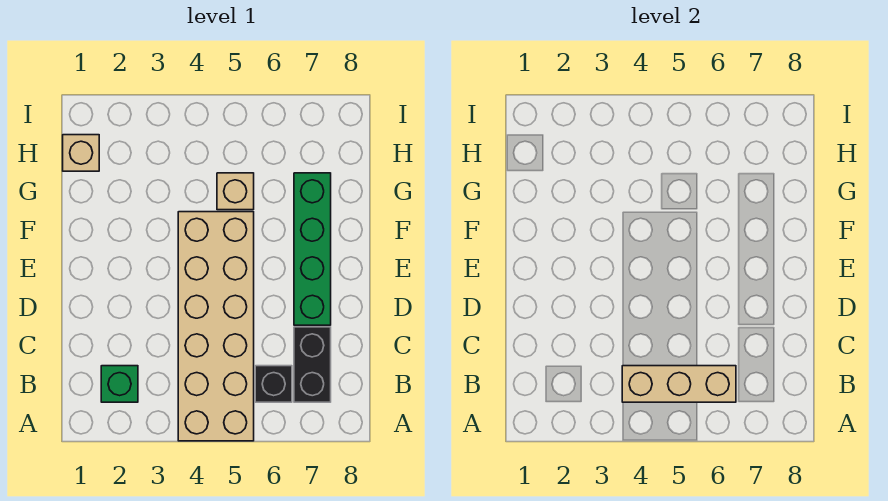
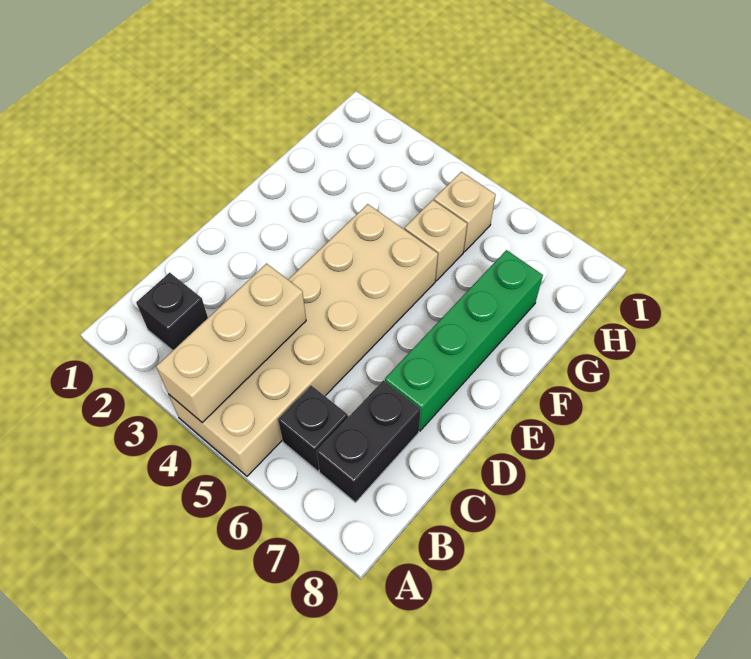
green 1x1 brick [101,366,138,402] -> black 1x1 brick [136,273,208,350]
tan 1x3 brick [622,366,736,402] -> tan 1x3 brick turned to [156,264,306,423]
tan 1x1 brick [63,135,99,171] -> tan 1x1 brick moved to [434,172,496,252]

